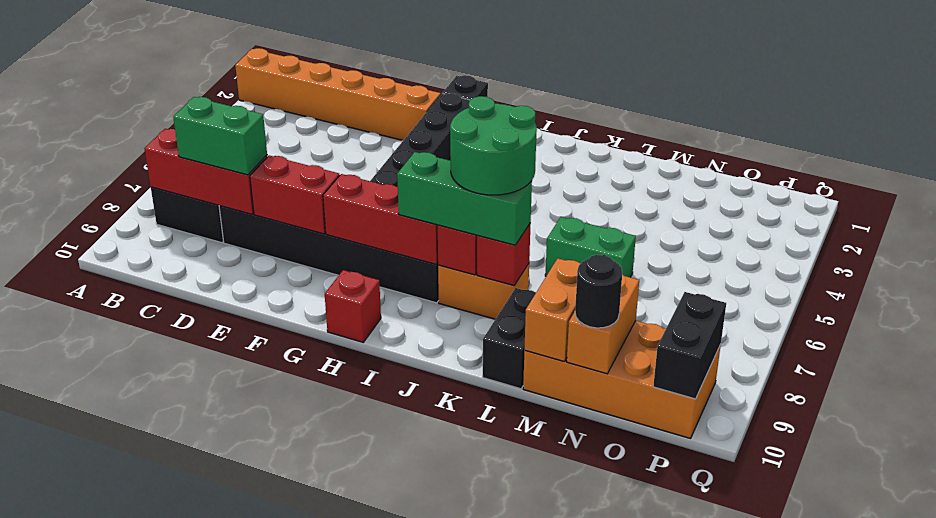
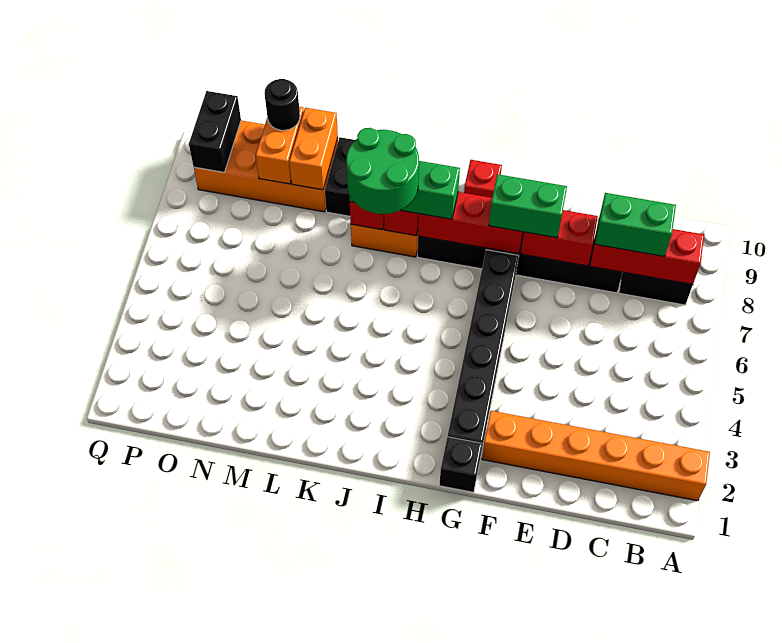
green 1x2 brick [545,217,636,277] -> green 1x2 brick moved to [489,174,567,238]

